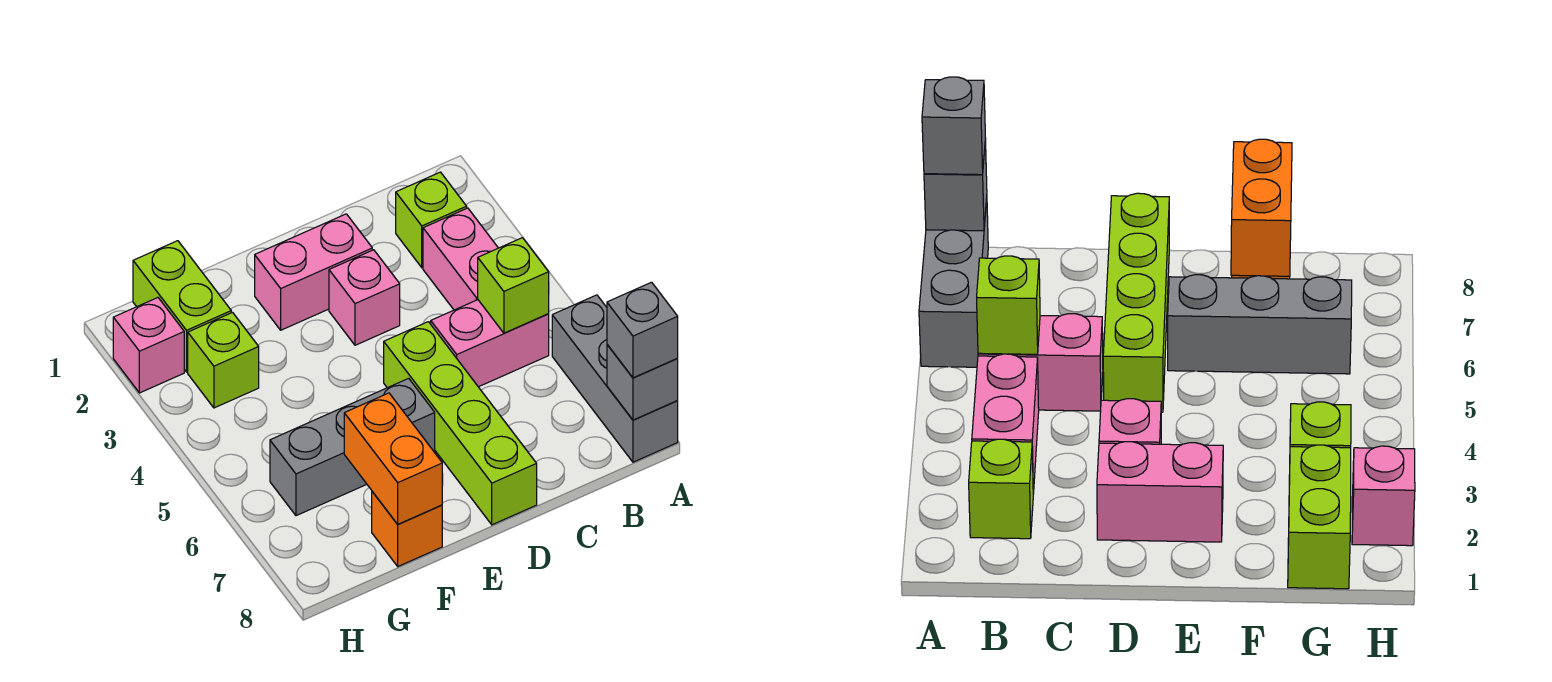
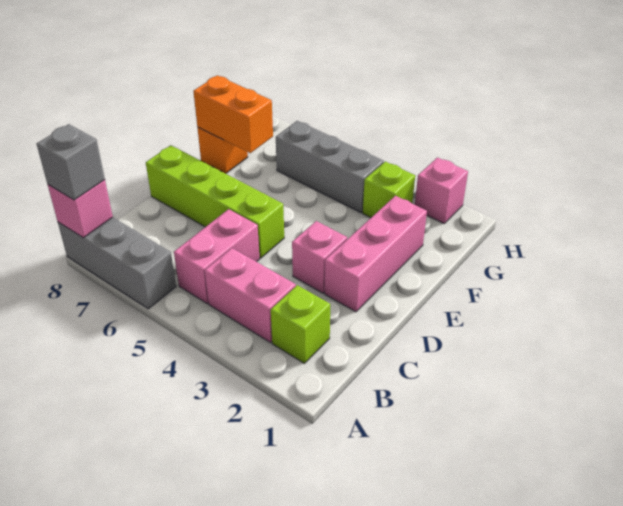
grey 1x1 brick [607,345,678,420] -> pink 1x1 brick [48,180,113,238]
lime 1x1 brick [478,238,549,333] -> none
pink 1x2 brick [255,214,372,330] -> pink 1x3 brick [325,196,427,312]
grey 1x3 brick [270,378,435,516] -> grey 1x3 brick turned to [276,121,384,213]
lime 1x2 brick [133,241,231,372] -> none

